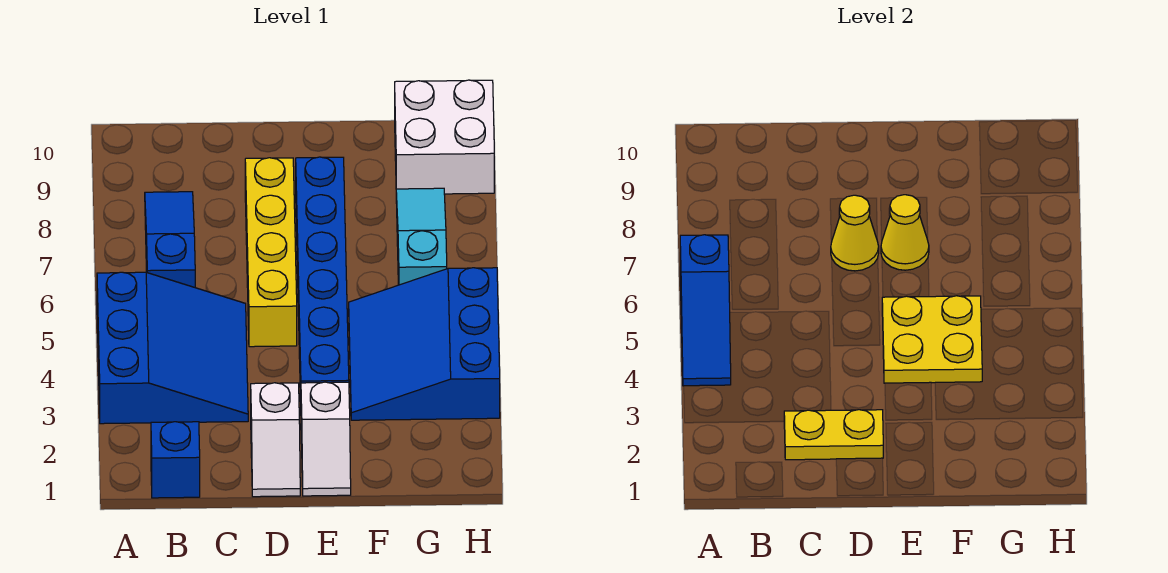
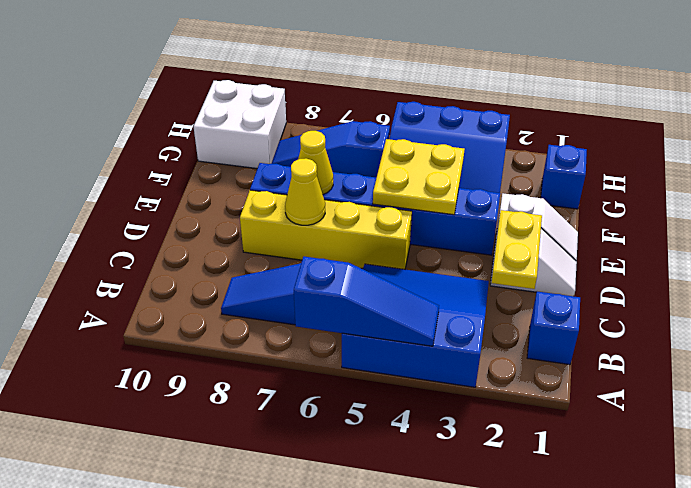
none -> blue 1x1 brick [541,145,587,209]
cyan 1x3 slope [396,188,447,285] -> blue 1x3 slope [271,121,390,178]

